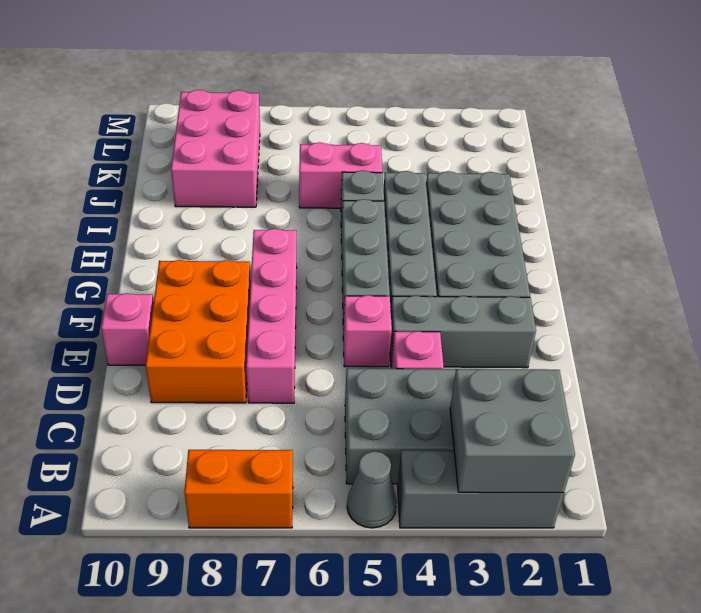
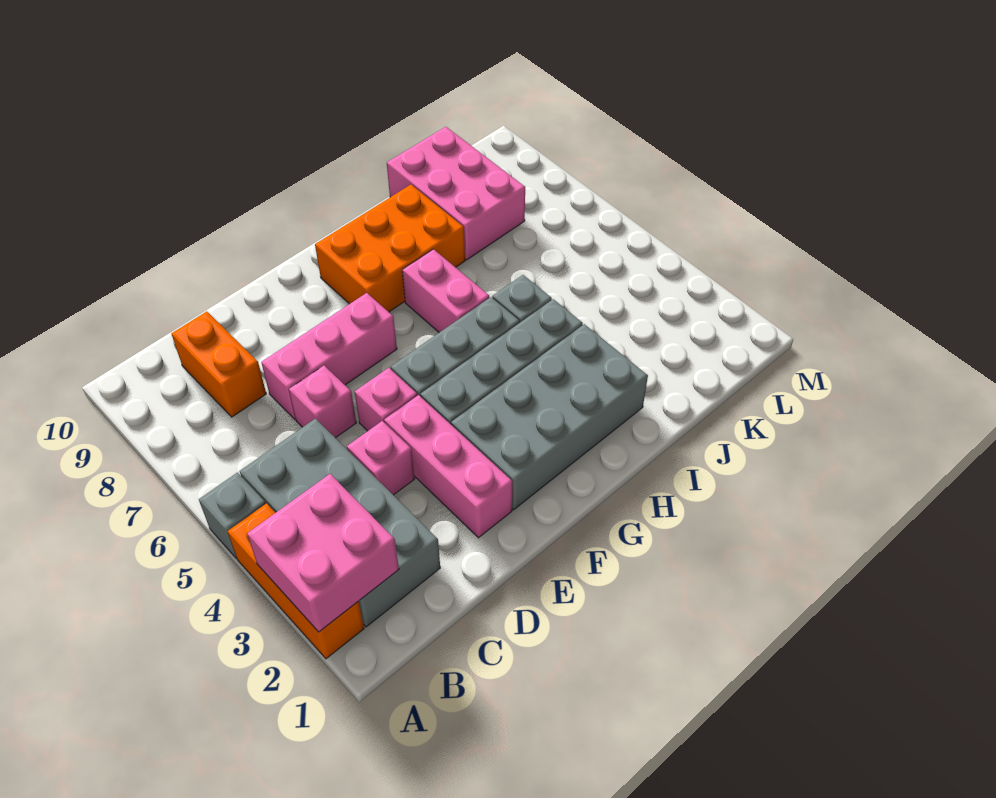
grey 1x3 brick [397,450,564,528] -> orange 1x3 brick [228,504,364,659]
grey 2x2 brick [450,369,575,493] -> pink 2x2 brick [247,474,399,632]
grey 1x1 cone [347,451,397,528] -> grey 1x1 brick [199,472,266,559]
orange 1x2 brick [184,450,293,528] -> orange 1x2 brick moved to [171,311,266,417]
pink 1x4 brick [246,229,297,403] -> pink 1x3 brick [261,293,397,419]
orange 2x3 brick [146,260,251,403] -> orange 2x3 brick moved to [315,185,465,312]
grey 1x3 brick [390,296,536,368] -> pink 1x3 brick [384,395,513,538]
pink 1x1 brick [101,293,154,365] -> pink 1x1 brick moved to [289,366,356,438]
pink 1x2 brick [299,142,382,208] -> pink 1x2 brick moved to [402,249,489,332]
pink 2x3 brick [171,90,260,207] -> pink 2x3 brick turned to [387,127,525,260]

